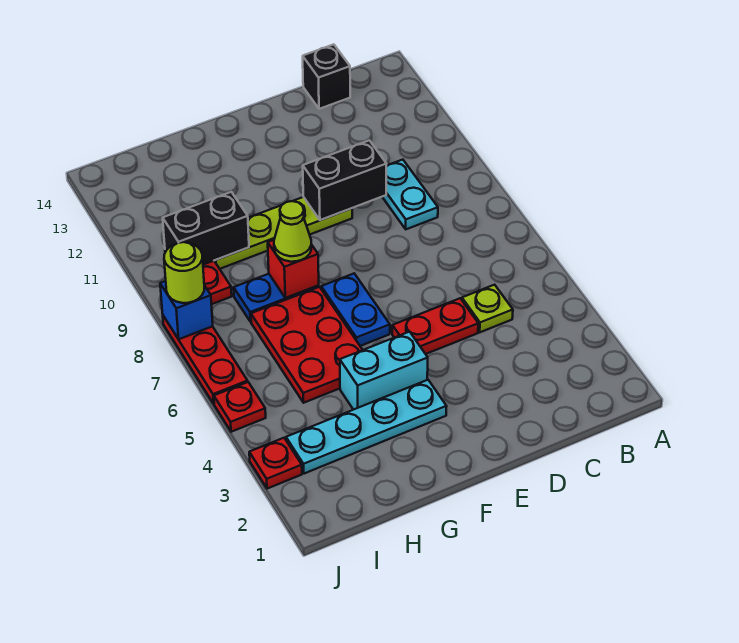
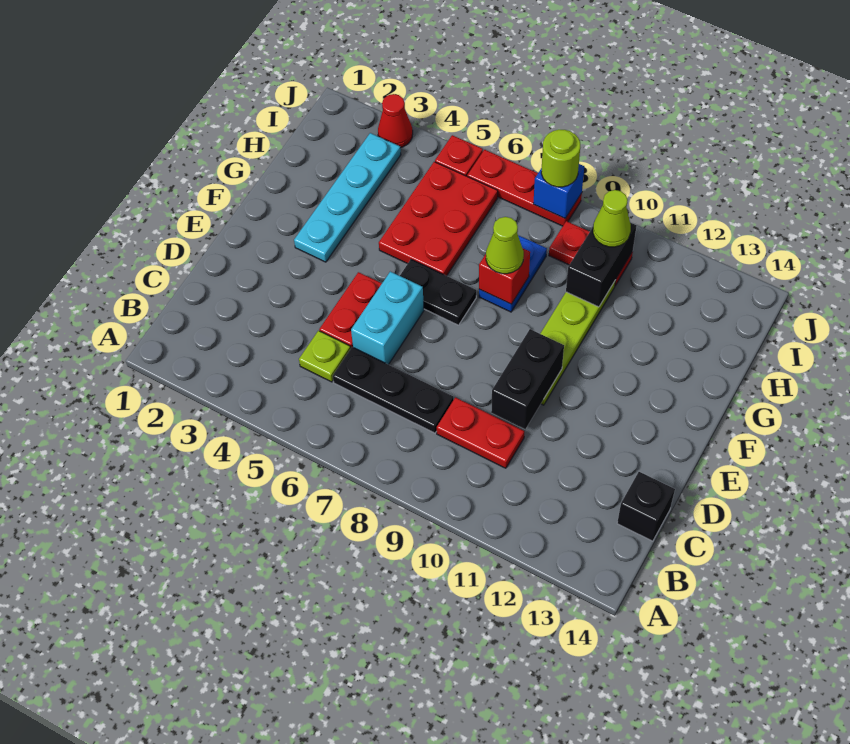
none -> black 1x3 plate [333,347,454,433]
cyan 1x2 plate [382,160,438,229] -> red 1x2 plate [437,397,524,468]
cyan 1x2 brick [340,332,428,410] -> cyan 1x2 brick moved to [351,272,424,365]
blue 1x2 plate [321,274,390,346] -> black 1x2 plate [400,260,476,325]
red 2x3 plate [251,287,362,403] -> red 2x3 plate turned to [379,162,498,276]
none -> lime 1x1 cone [593,190,631,247]
red 1x1 plate [249,438,302,489] -> red 1x1 cone [378,94,413,148]

